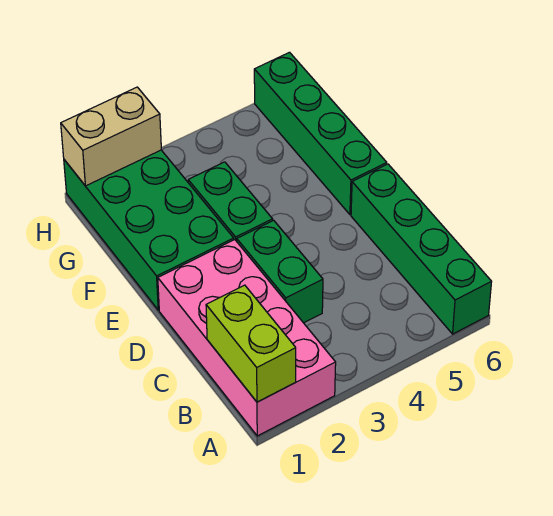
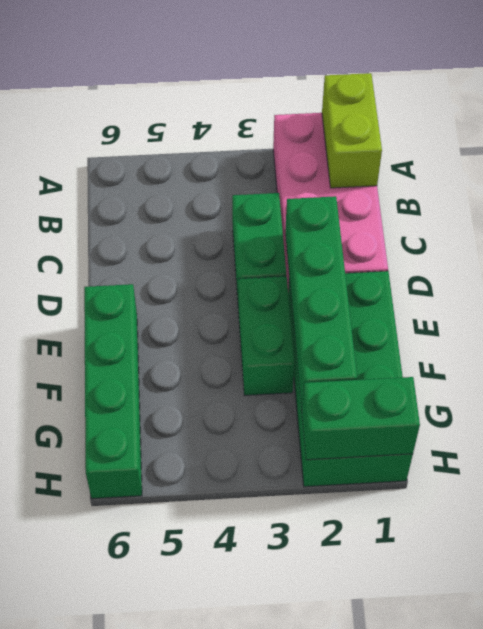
green 1x4 brick [351,164,491,334] -> green 1x4 brick moved to [285,196,357,410]
tan 1x2 brick [61,87,161,186] -> green 1x2 brick [302,377,420,460]

